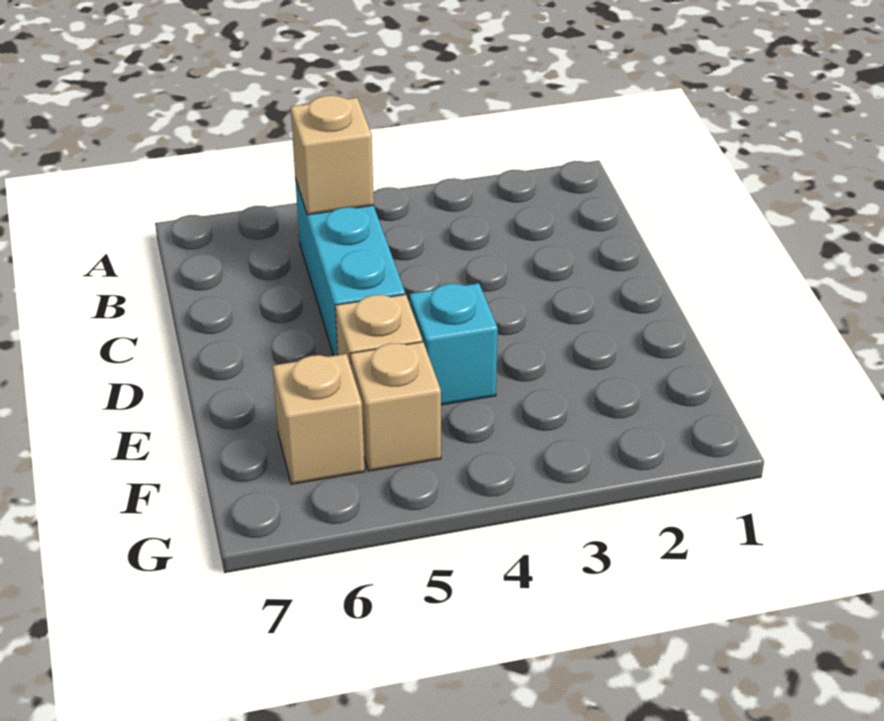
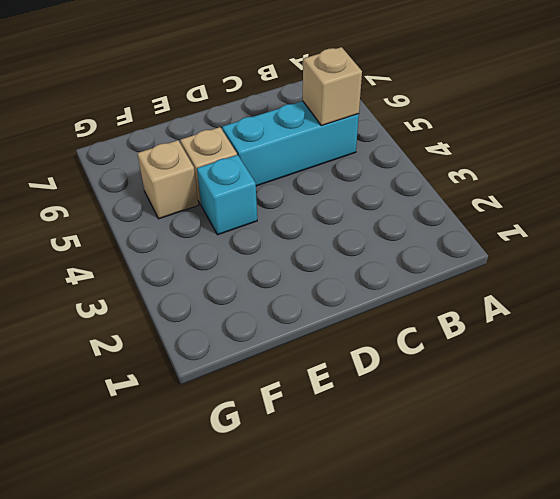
tan 1x1 brick [273,354,365,484] -> none

